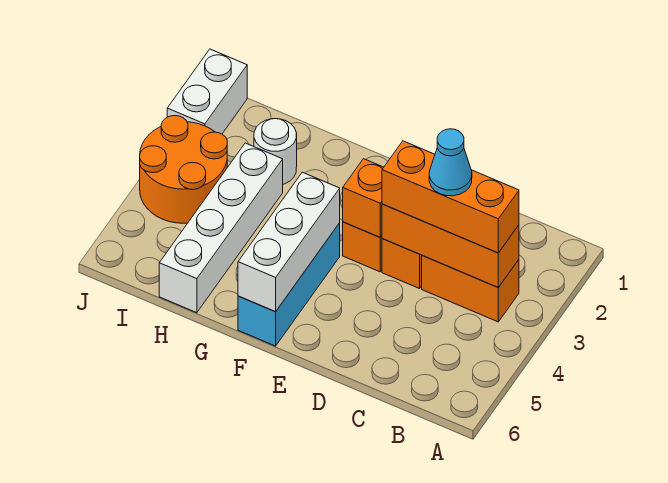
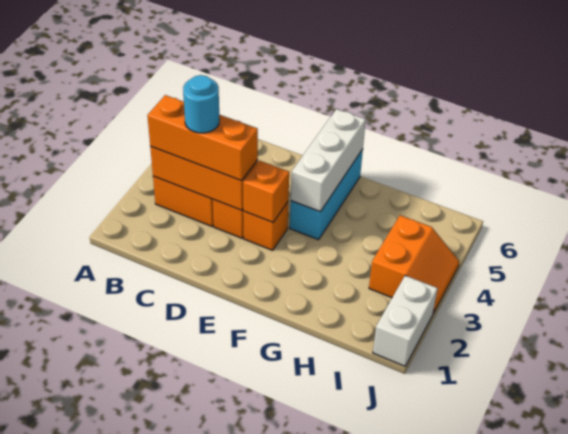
cyan 1x1 cone [429,129,472,196] -> cyan 1x1 round brick [183,75,220,133]
white 1x1 round brick [254,119,297,184] -> none
white 1x4 brick [159,143,283,313] -> none
orange 2x2 round brick [140,116,227,223] -> orange 2x2 slope [369,215,459,313]

